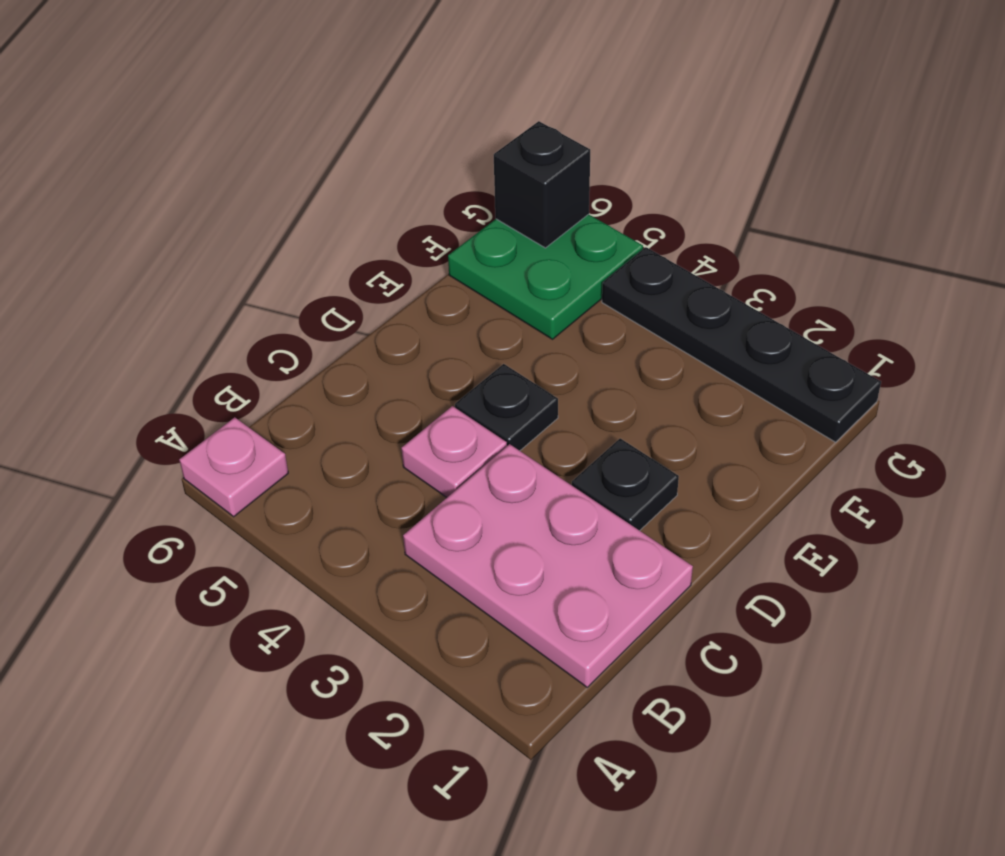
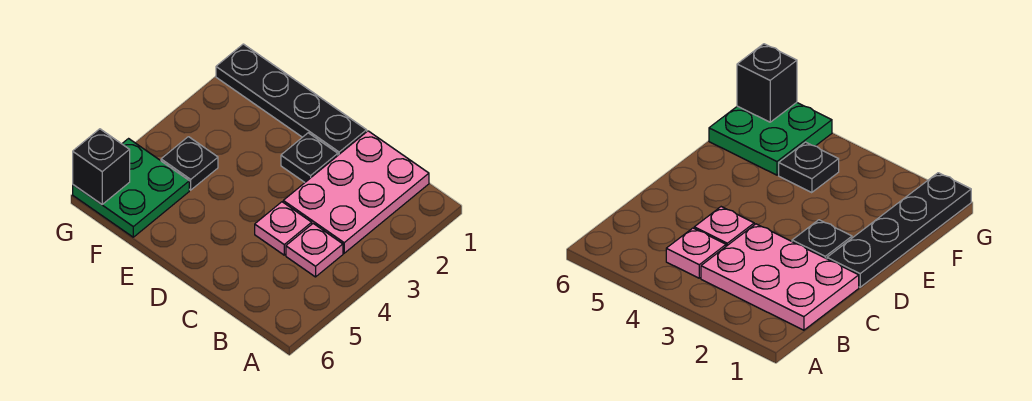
pink 1x1 plate [179,417,288,517] -> pink 1x1 plate moved to [286,224,343,277]
black 1x1 plate [455,364,558,451] -> black 1x1 plate moved to [161,137,218,190]
black 1x4 plate [602,247,881,442] -> black 1x4 plate turned to [216,44,367,155]

